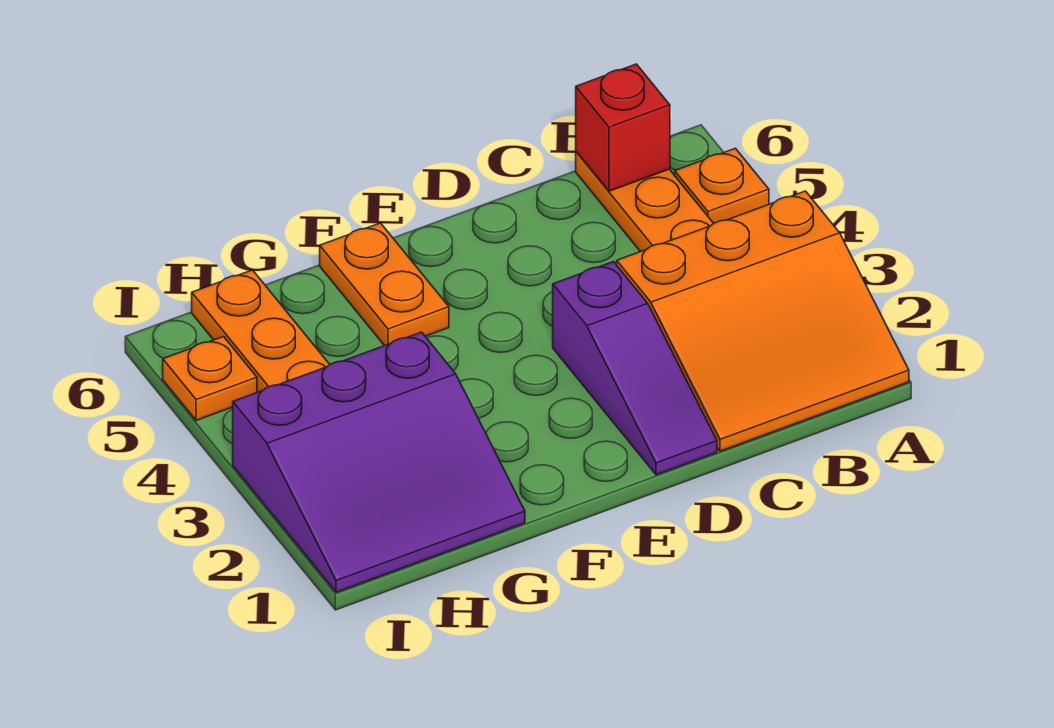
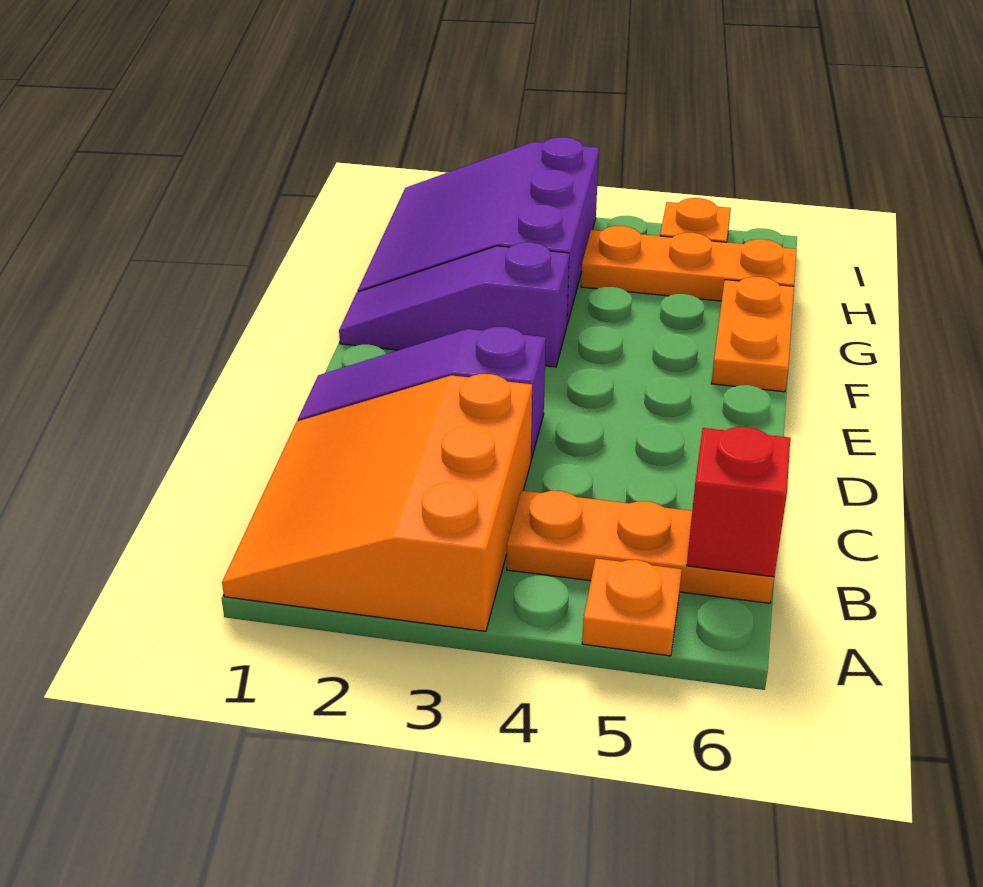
none -> purple 1x3 slope [339,242,569,367]
orange 1x2 plate [320,223,449,346] -> orange 1x2 plate turned to [711,277,794,392]

